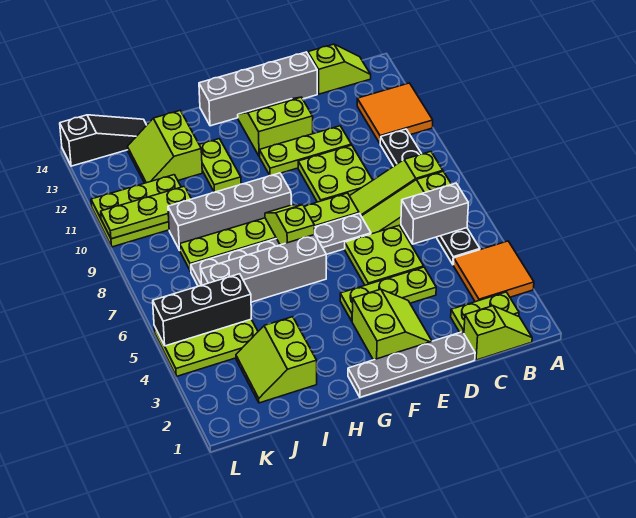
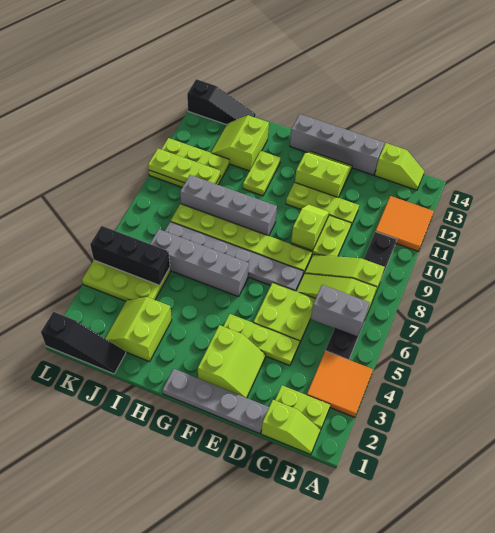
lime 1x2 slope [265,205,314,245] -> lime 1x2 slope moved to [291,204,330,251]
none -> black 1x3 slope [41,312,126,374]

